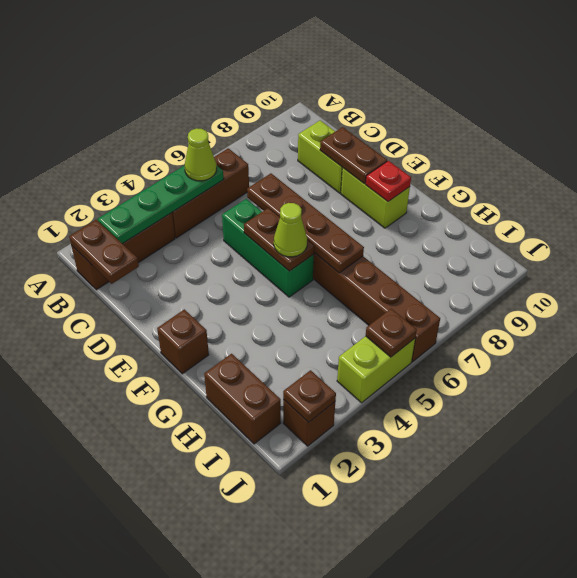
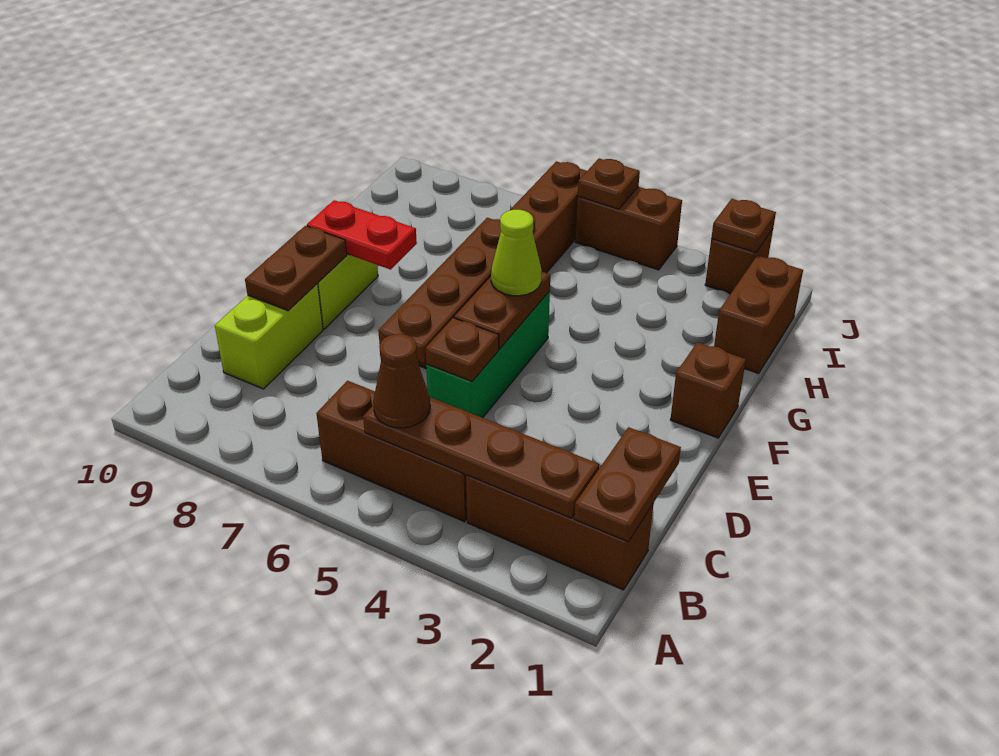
green 1x4 plate [98,165,224,244] -> brown 1x4 plate [363,397,599,518]
lime 1x1 cone [184,128,216,181] -> brown 1x1 cone [373,334,430,428]
none -> brown 1x1 plate [426,318,499,381]
red 1x1 plate [366,161,411,202] -> red 1x2 plate [307,200,417,270]
lime 1x2 brick [337,336,415,403] -> brown 1x2 brick [575,187,682,270]

